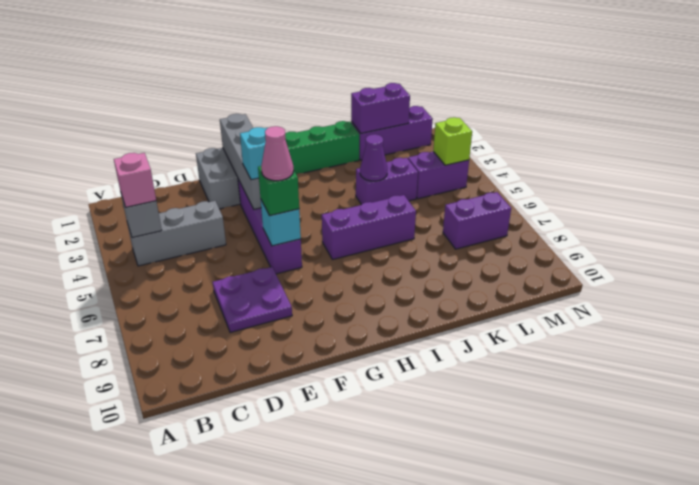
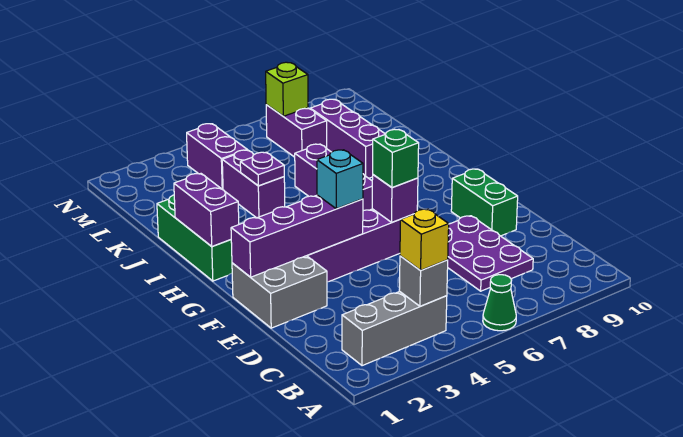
none -> green 1x1 cone [483,275,516,331]
grey 1x3 brick [127,201,226,266] -> grey 1x3 brick turned to [342,291,447,366]
pink 1x1 brick [114,153,156,207] -> yellow 1x1 brick [400,209,449,270]
purple 2x2 plate [213,267,292,333] -> purple 2x3 plate [448,216,533,291]
none -> green 1x2 brick [451,169,518,236]
grey 1x4 brick [220,114,261,209] -> purple 1x4 brick [231,195,363,277]
cyan 1x1 brick [261,200,301,246] -> purple 1x1 brick [372,175,418,222]
pink 1x1 cone [261,126,294,181] -> none
purple 1x1 cone [360,134,387,181] -> purple 1x1 plate [240,152,284,186]
purple 1x3 brick [351,106,433,160] -> purple 1x3 brick moved to [310,99,385,178]
purple 1x2 brick [351,83,410,133] -> purple 1x2 brick moved to [174,174,239,246]
lime 1x1 brick [433,117,472,165] -> lime 1x1 brick moved to [266,62,308,116]

